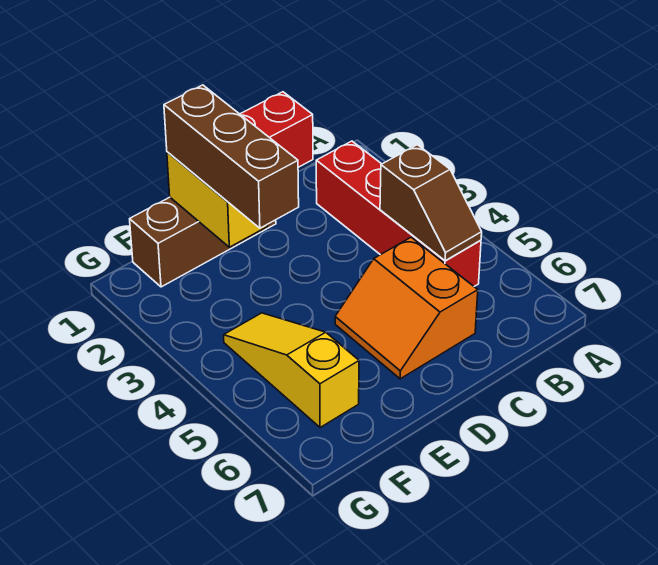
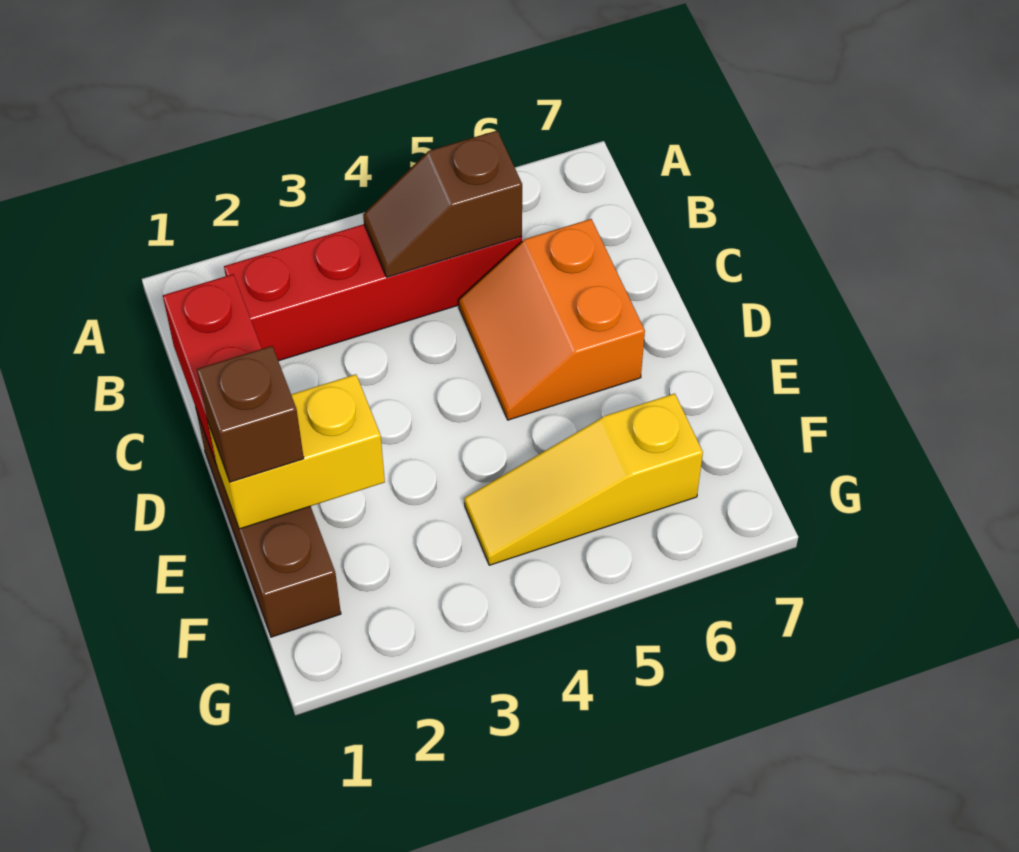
brown 1x2 slope [380,145,482,261] -> brown 1x2 slope turned to [363,131,522,277]
orange 2x2 slope [335,237,478,379] -> orange 2x2 slope turned to [459,219,645,420]
brown 1x3 brick [164,85,299,228] -> brown 1x1 brick [197,346,304,482]

